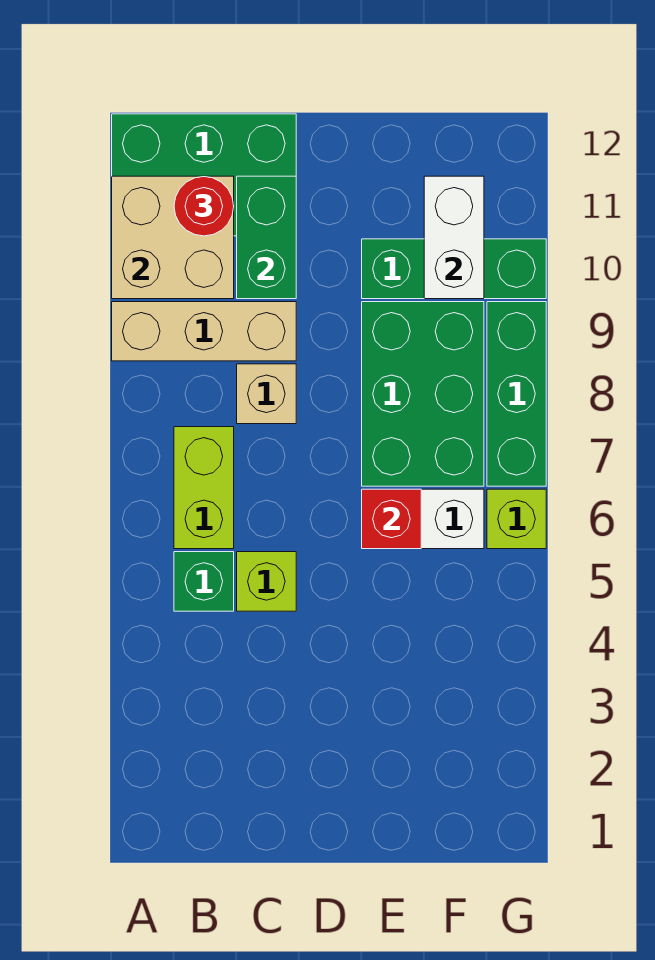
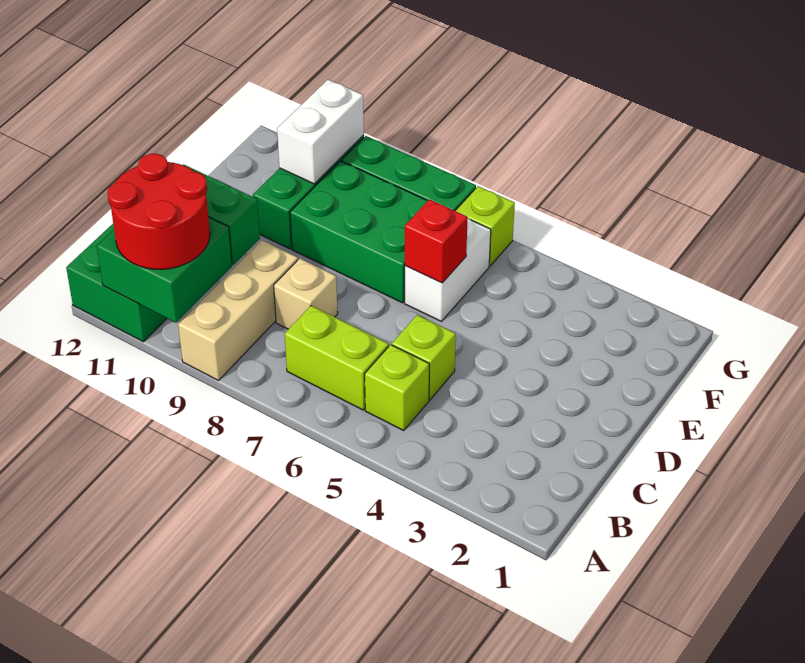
tan 2x2 brick [112,176,234,299] -> green 2x2 brick [97,217,232,322]
green 1x1 brick [174,552,234,611] -> lime 1x1 brick [365,345,429,430]
red 1x1 round brick [174,177,234,236] -> red 2x2 round brick [108,154,210,269]
white 1x2 brick [424,176,484,299] -> white 1x2 brick turned to [277,80,364,184]

